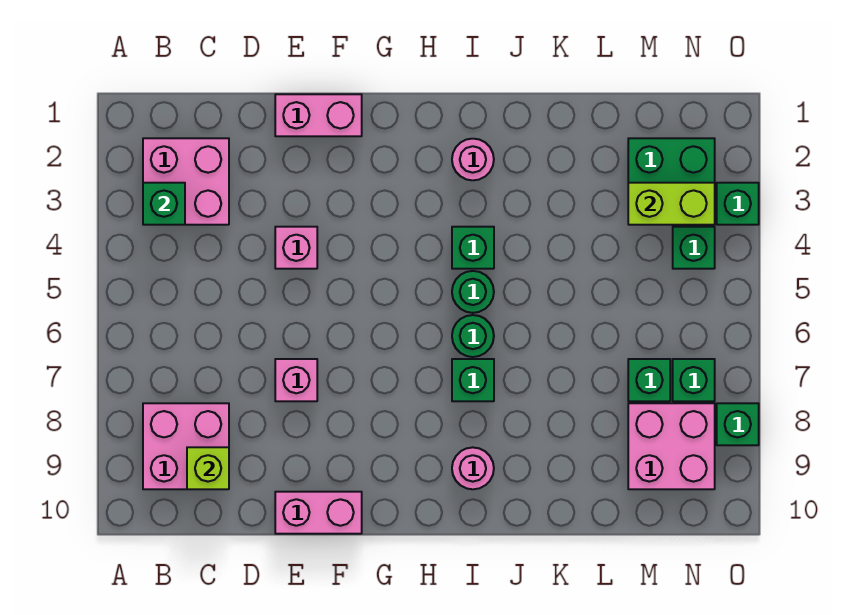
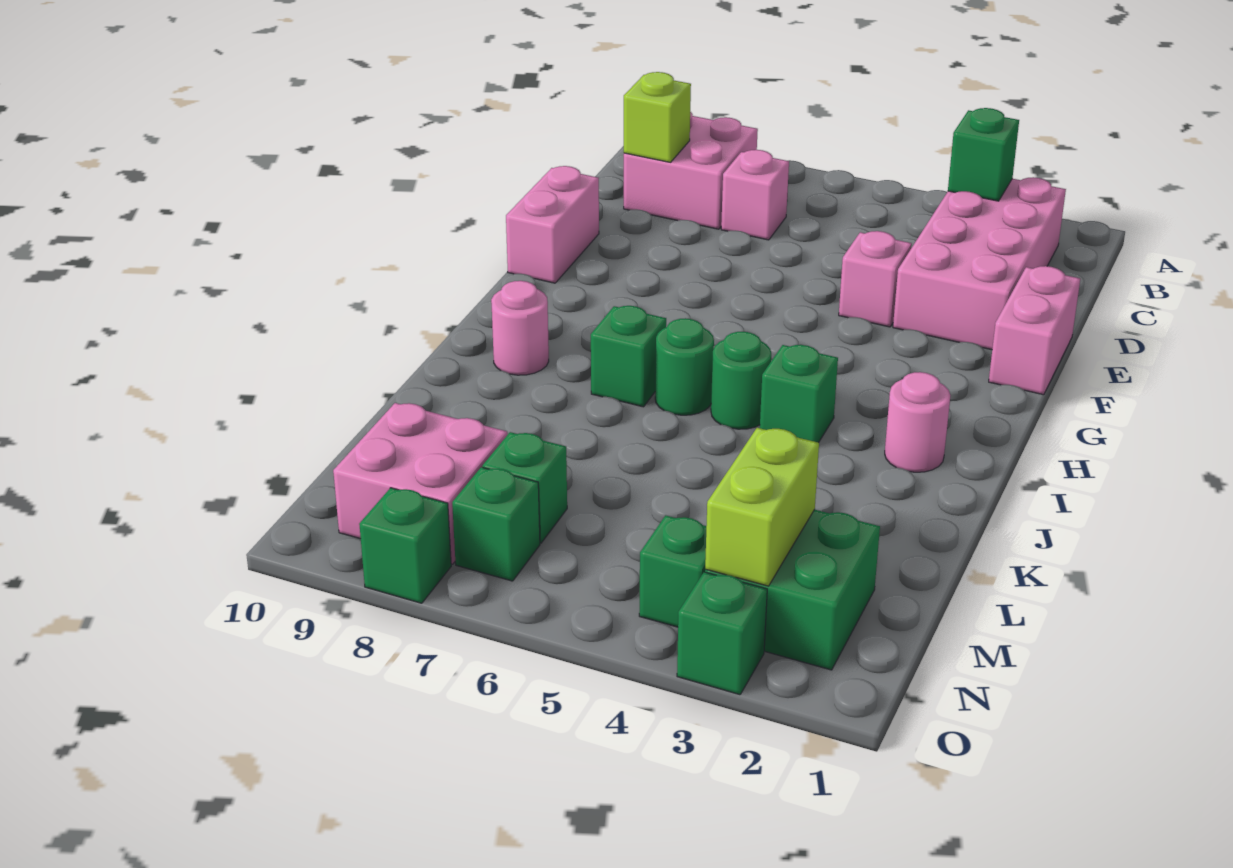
pink 2x2 brick [143,138,229,225] -> pink 2x4 brick [893,177,1066,350]
pink 1x1 brick [275,359,317,401] -> pink 1x1 brick moved to [721,150,789,240]

